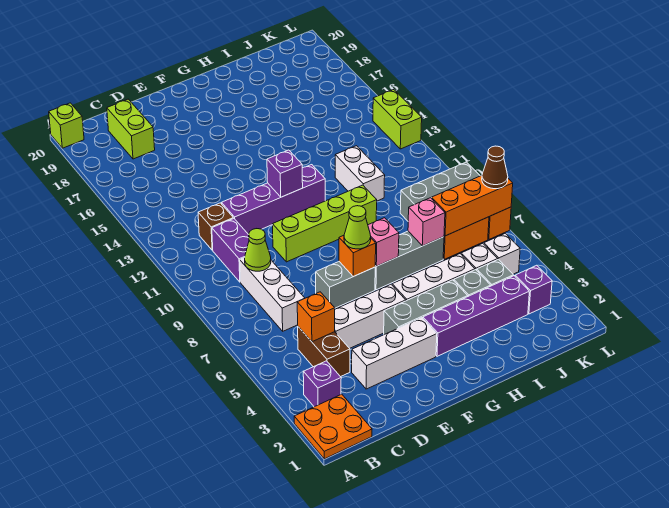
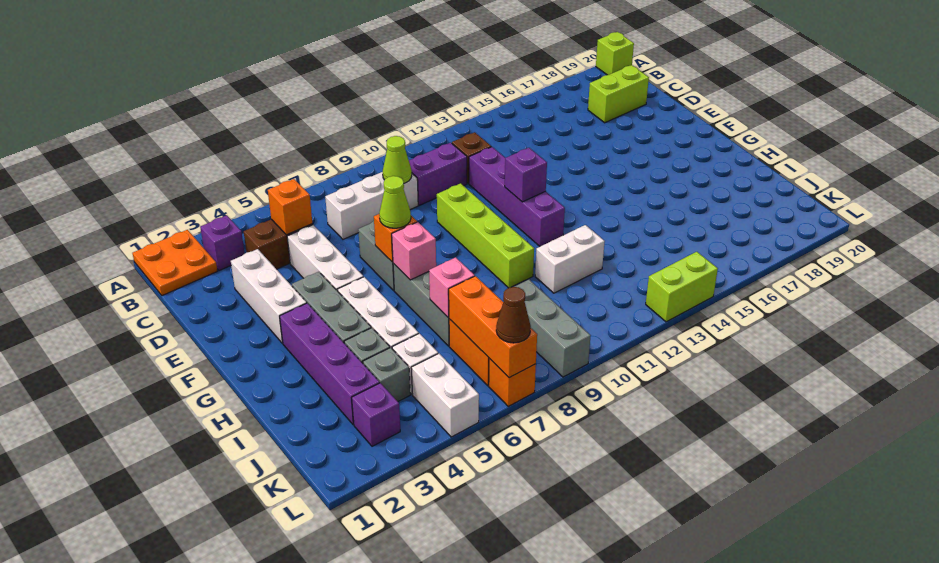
white 1x1 brick [484,233,520,274] -> white 1x2 brick [411,354,479,437]

